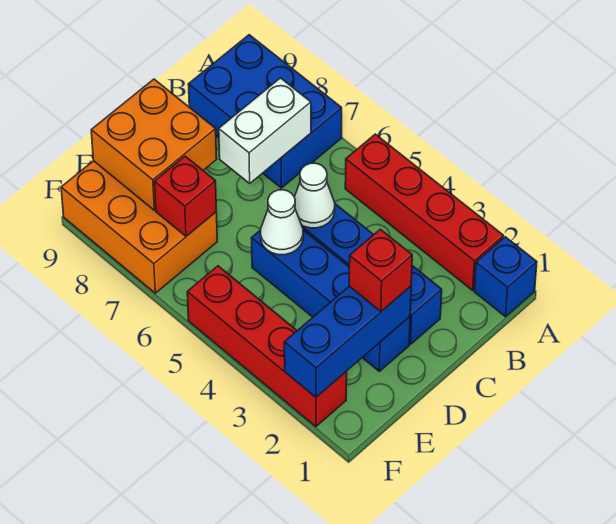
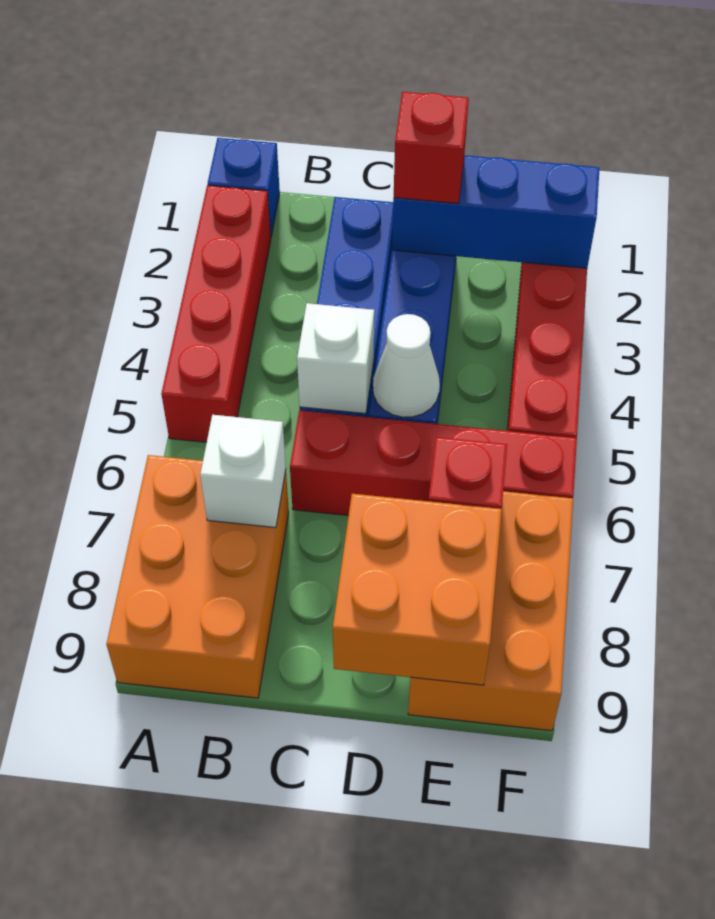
blue 2x3 brick [188,35,342,188] -> orange 2x3 brick [106,455,289,698]
white 1x2 brick [219,78,311,183] -> white 1x1 brick [200,415,286,528]
white 1x1 cone [294,163,335,228] -> white 1x1 brick [297,303,374,414]
none -> red 1x4 brick [290,410,577,516]

